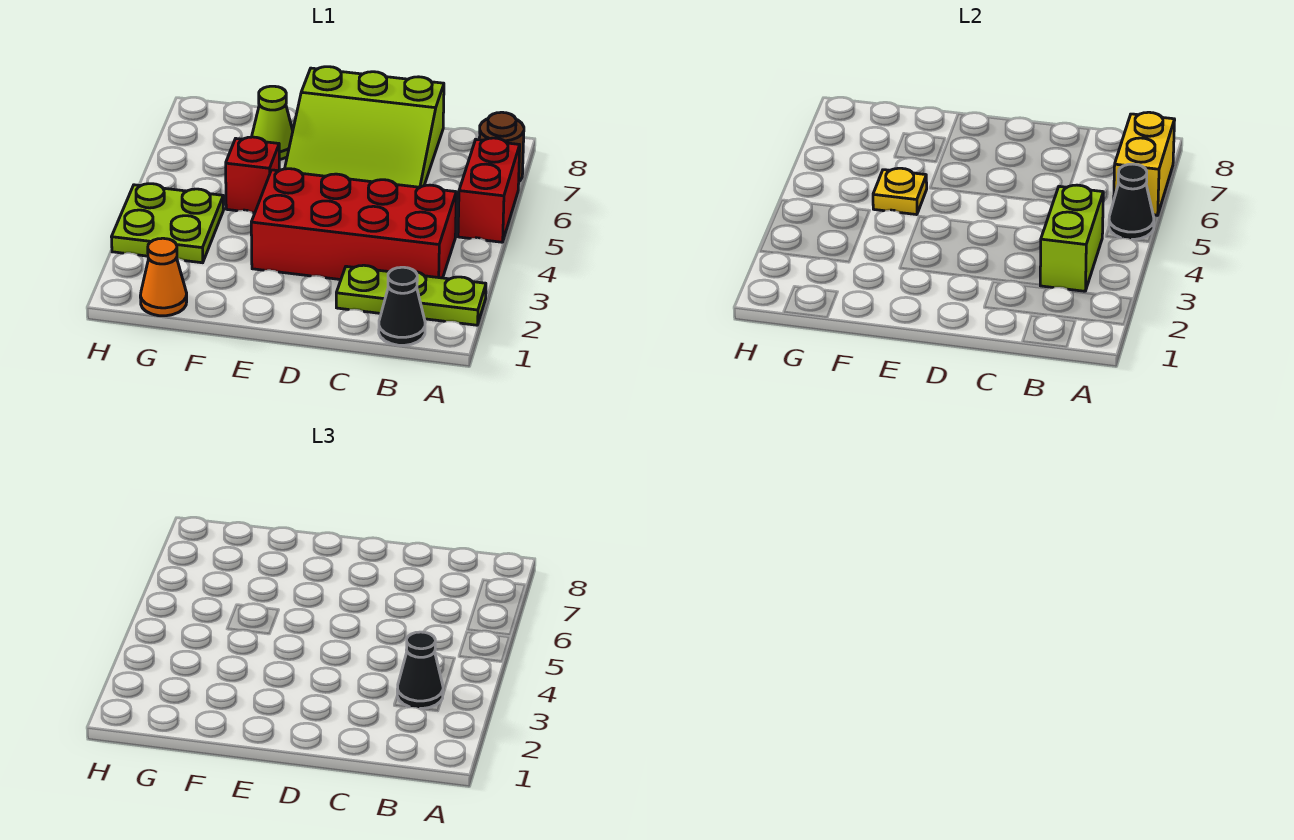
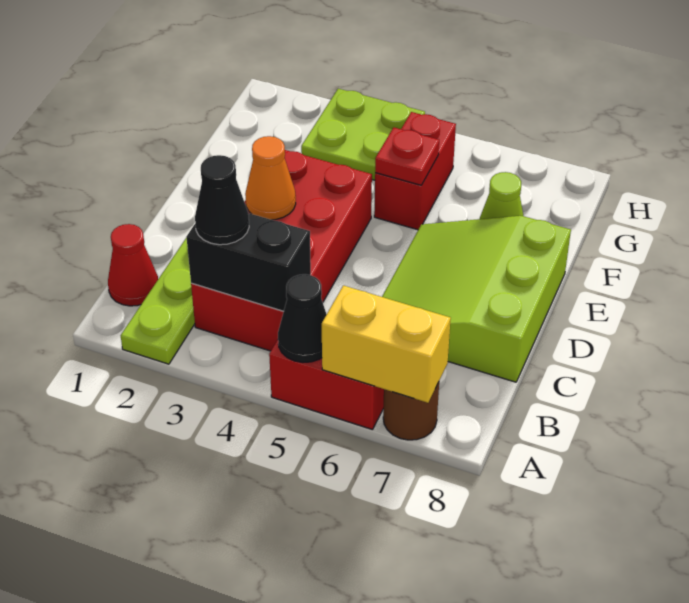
black 1x1 cone [379,267,425,345] -> red 1x1 cone [108,224,158,306]
lime 1x2 brick [1040,185,1103,291] -> black 1x2 brick [187,213,311,311]
red 1x1 brick [226,137,279,213] -> red 1x2 brick [374,112,456,230]
yellow 1x1 plate [873,168,927,215] -> red 1x1 plate [375,127,439,185]
orange 1x1 cone [140,238,187,316] -> orange 1x1 cone moved to [245,136,296,220]

